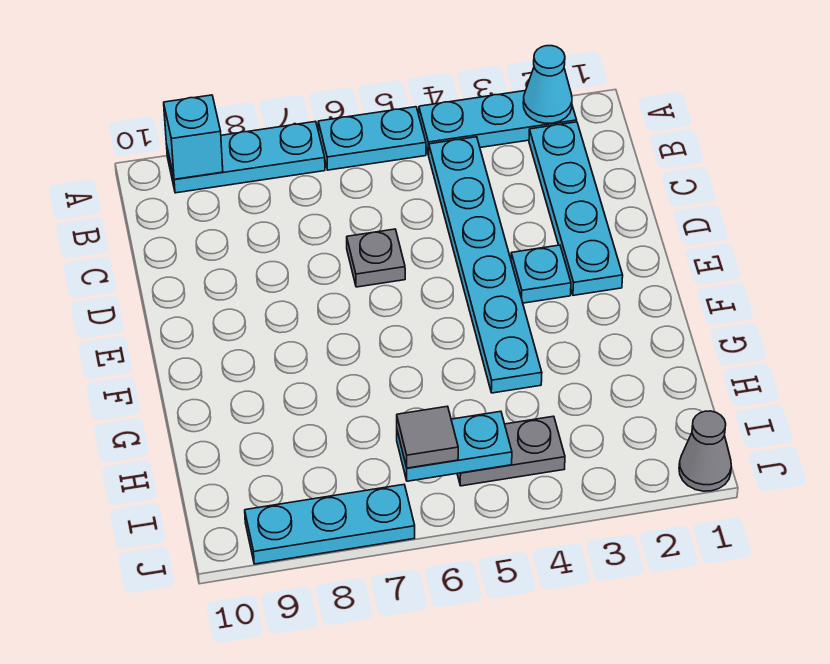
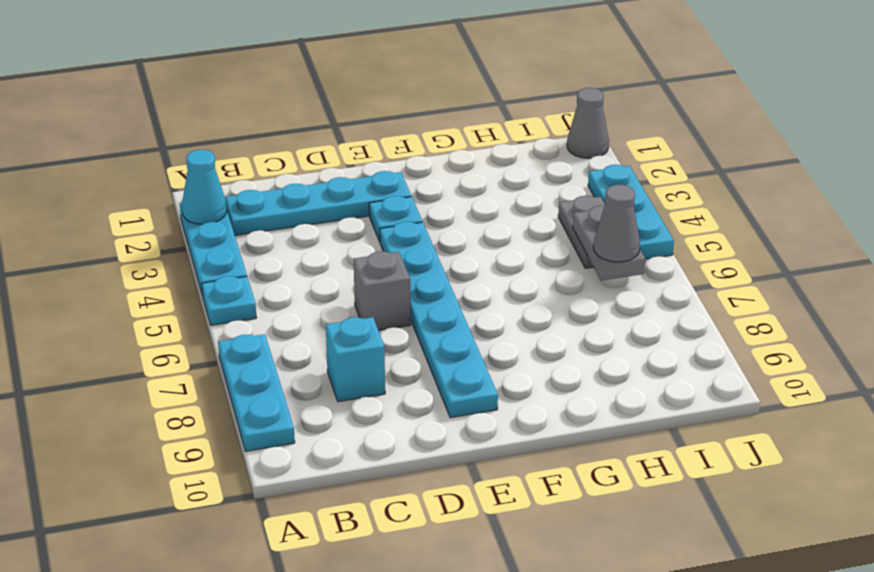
cyan 1x2 plate [318,107,426,170] -> cyan 1x1 plate [202,276,256,325]
cyan 1x1 brick [164,95,223,179] -> cyan 1x1 brick moved to [326,317,385,402]
cyan 1x6 plate [429,137,542,393] -> cyan 1x6 plate turned to [380,222,498,418]
grey 1x1 plate [347,229,405,287] -> grey 1x1 brick [354,251,411,330]
cyan 1x2 plate [397,411,512,481] -> grey 1x2 plate [573,206,646,281]
grey 1x1 tile [397,406,458,468] -> grey 1x1 cone [594,185,640,262]
cyan 1x3 plate [245,485,415,564] -> cyan 1x3 plate moved to [588,165,674,259]

